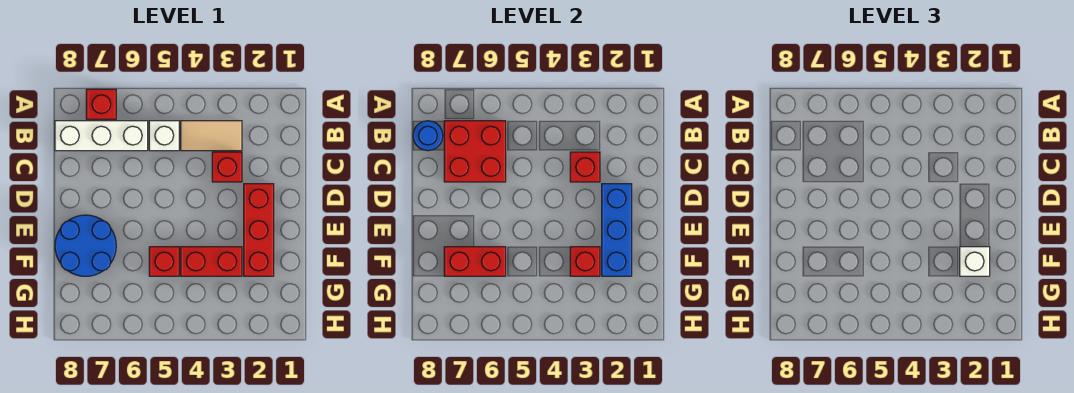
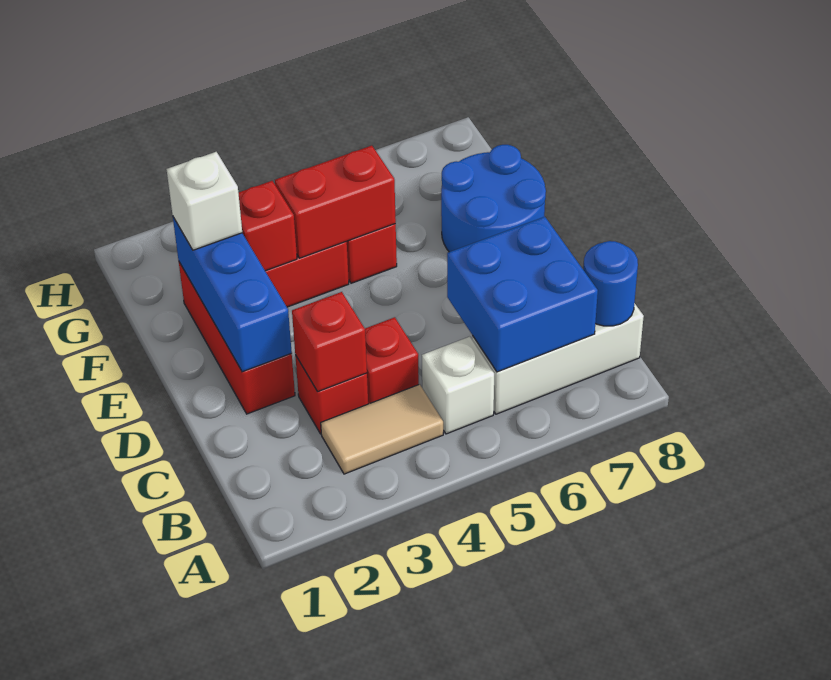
red 1x1 brick [86,89,116,119] -> red 1x1 brick moved to [365,317,419,404]
red 2x2 brick [444,121,506,182] -> blue 2x2 brick [447,217,598,372]
red 1x2 brick [444,247,506,276] -> red 1x2 brick moved to [275,146,396,258]

